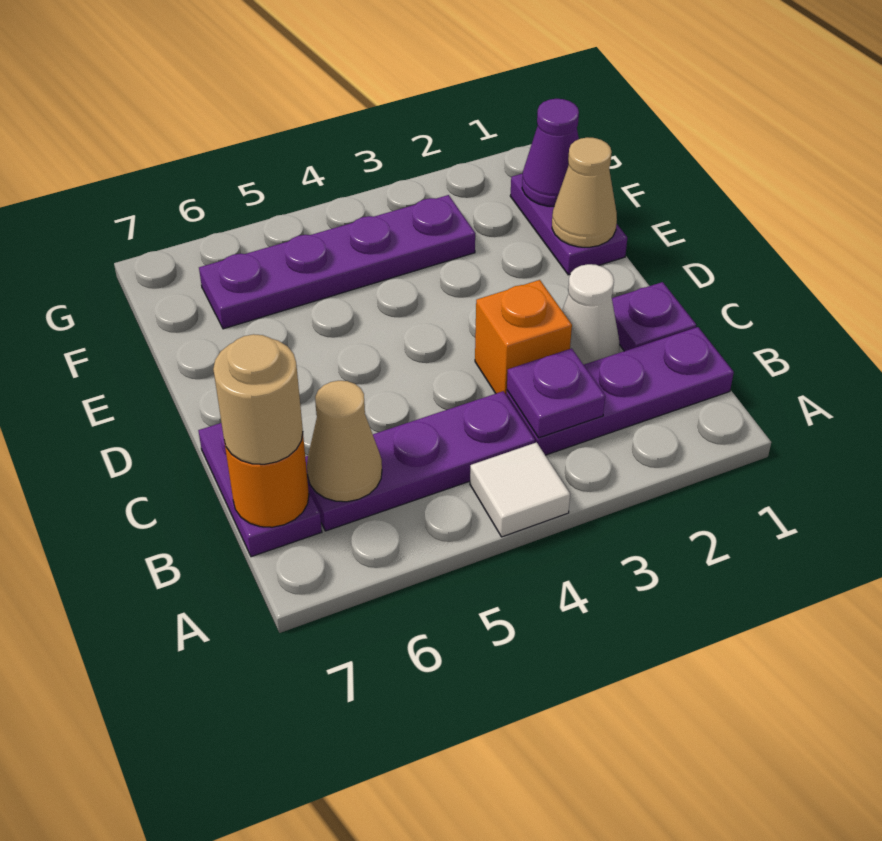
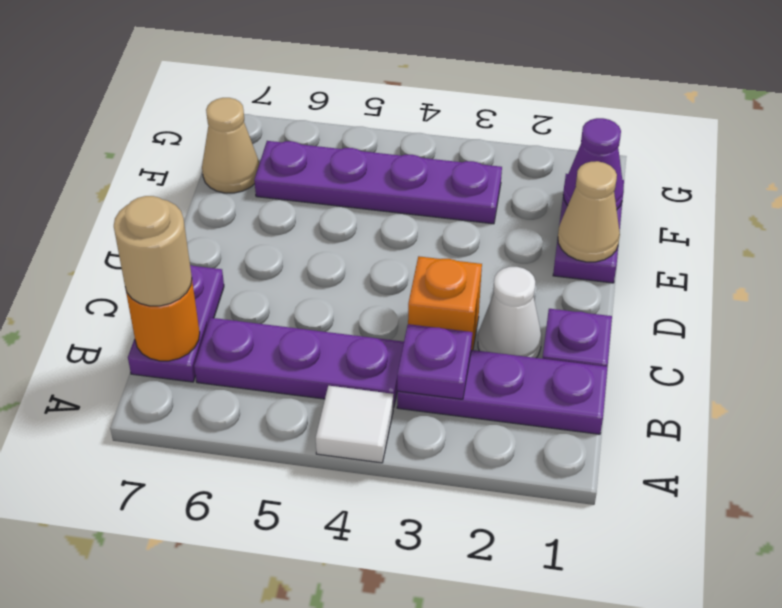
tan 1x1 cone [307,381,382,502] -> tan 1x1 cone moved to [202,98,259,193]

